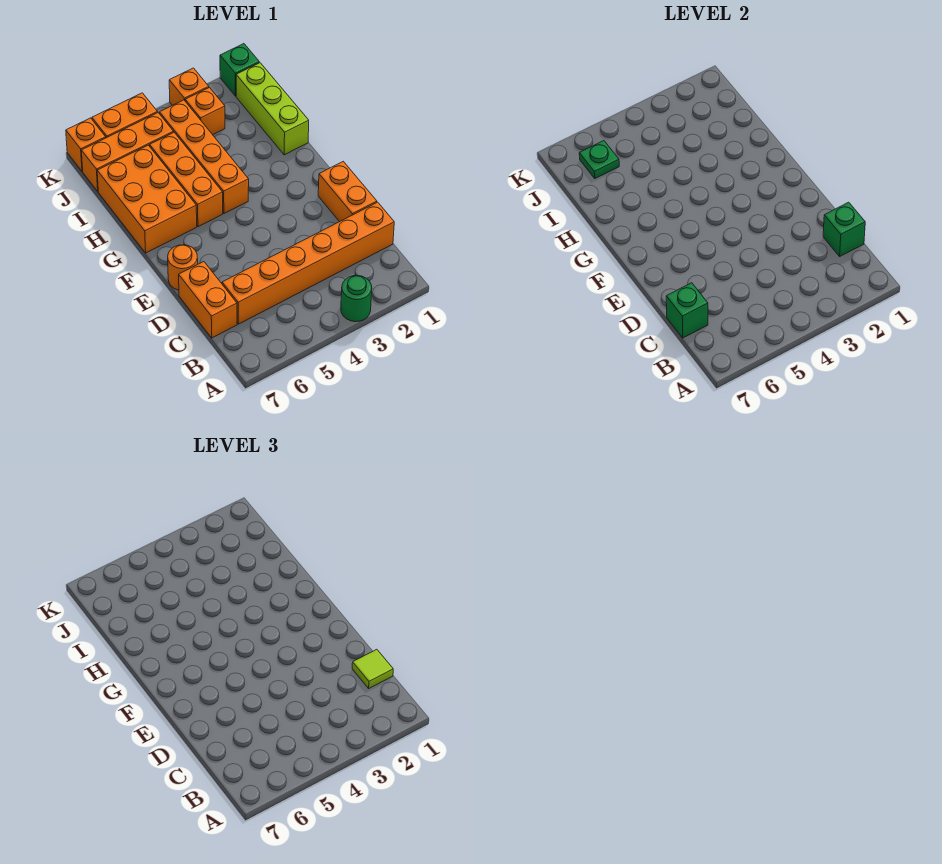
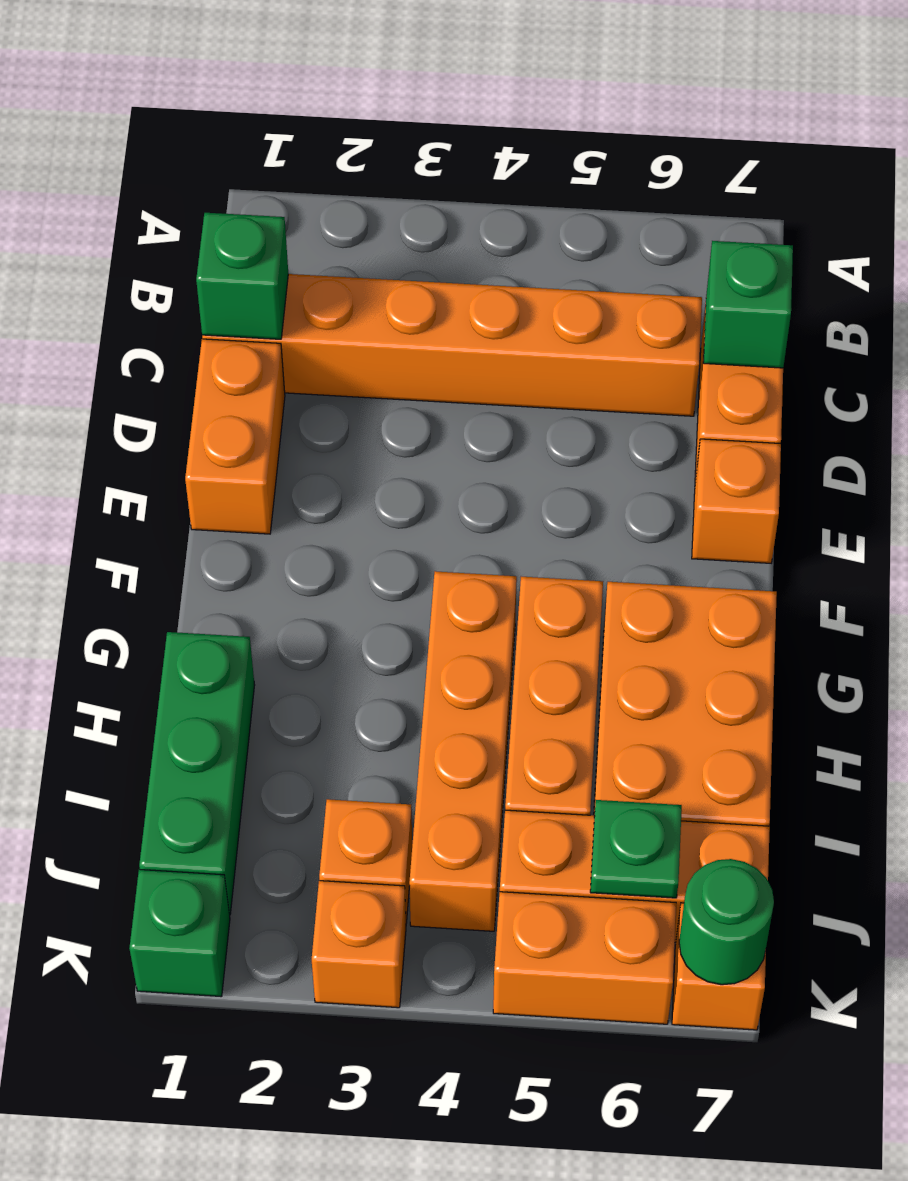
green 1x1 round brick [341,275,372,322] -> green 1x1 round brick moved to [679,859,774,985]
lime 1x1 tile [352,649,393,688] -> none
orange 1x1 round brick [168,245,198,290] -> orange 1x1 brick [692,439,781,563]
lime 1x3 brick [236,63,309,155] -> green 1x3 brick [139,632,255,915]

